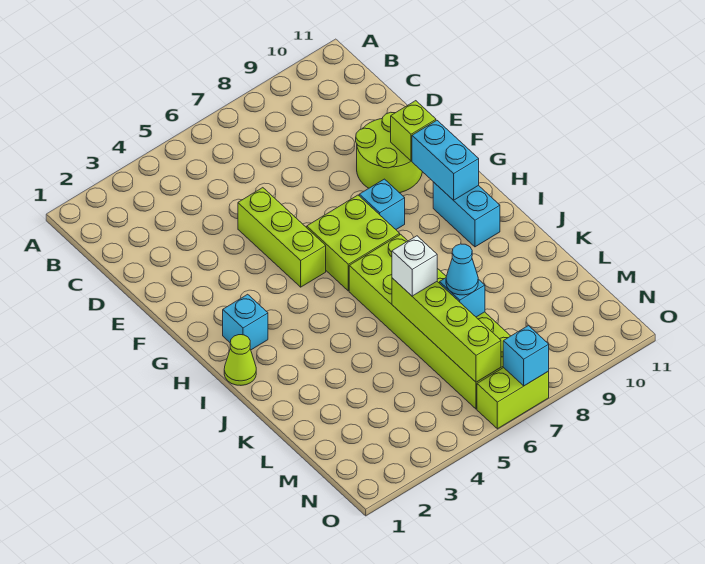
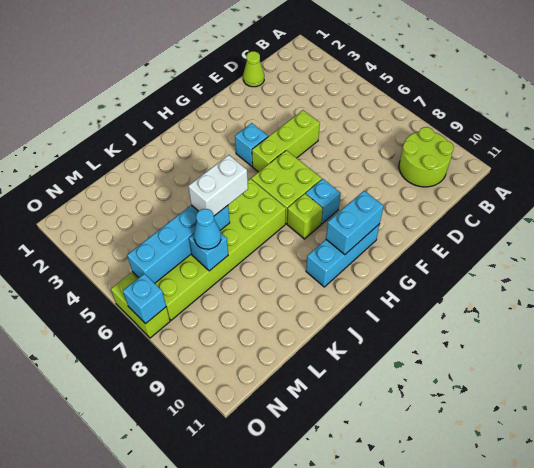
lime 2x2 round brick [356,112,422,193] -> lime 2x2 round brick moved to [399,127,454,187]
lime 1x1 brick [391,101,436,161] -> lime 1x1 brick moved to [287,194,323,239]
cyan 1x1 brick [223,294,268,350] -> cyan 1x1 brick moved to [235,123,268,166]
cyan 1x2 brick [433,182,500,247] -> cyan 1x3 brick [306,224,380,287]
lime 1x1 cone [224,335,256,385] -> lime 1x1 cone moved to [243,51,264,87]
lime 1x4 brick [392,278,501,382] -> cyan 1x4 brick [127,205,230,283]
white 1x1 brick [392,236,437,296] -> white 1x2 brick [188,155,248,216]

